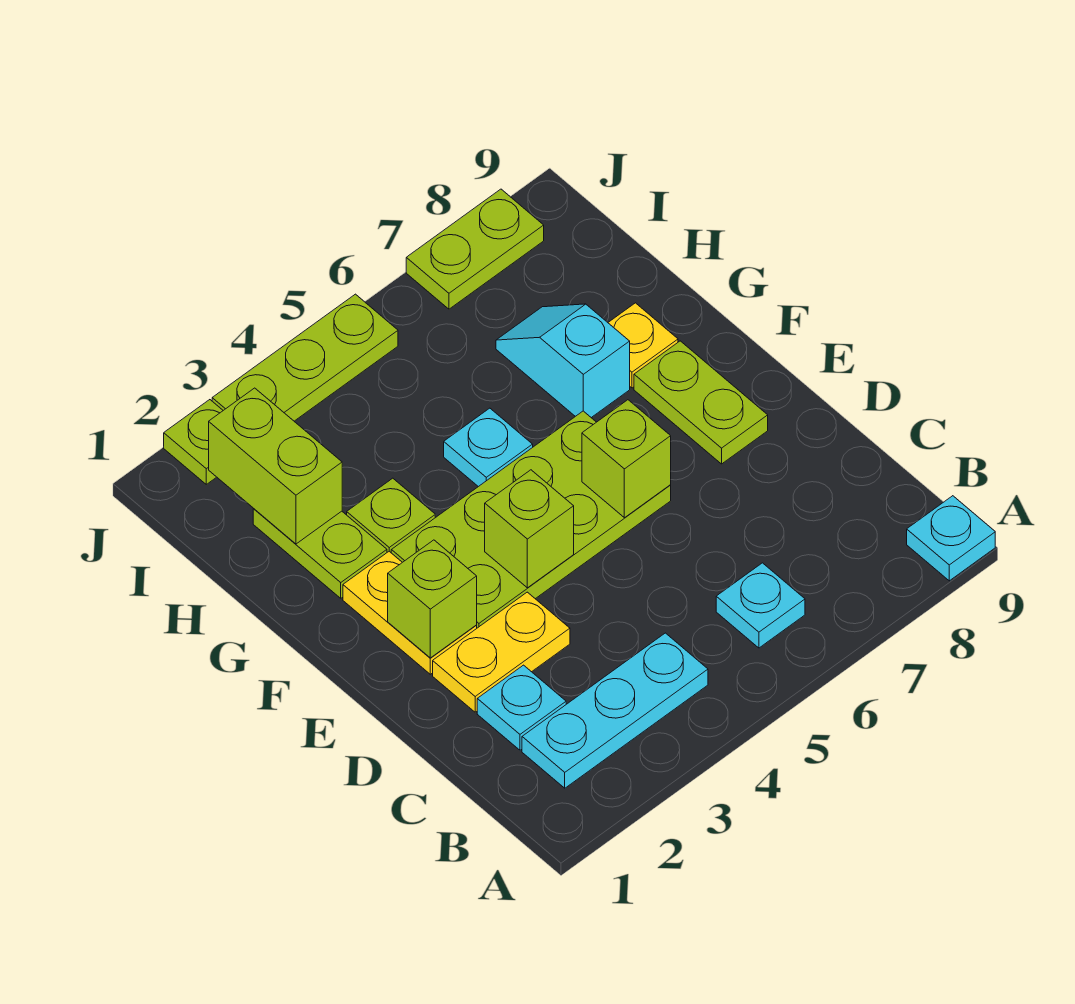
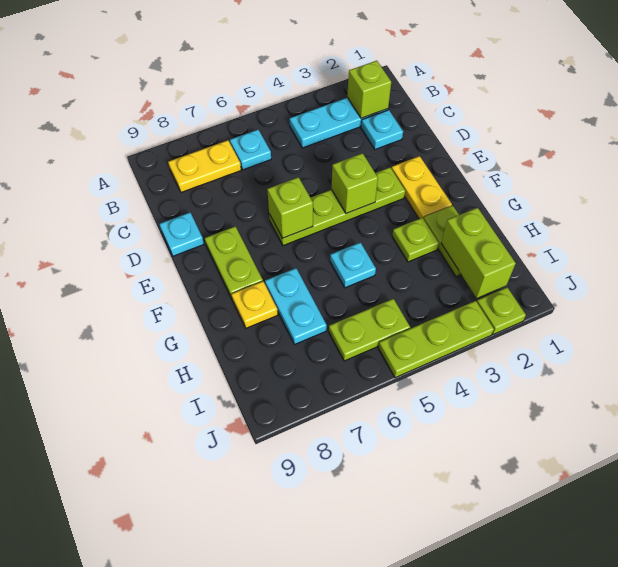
cyan 1x1 plate [907,496,995,581] -> cyan 1x1 plate moved to [160,212,204,256]
yellow 1x2 plate [433,592,570,712] -> yellow 1x2 plate moved to [168,140,241,192]
lime 1x1 brick [388,540,477,658] -> lime 1x1 brick moved to [347,61,391,118]
lime 2x4 plate [391,411,671,628] -> lime 1x4 plate [269,168,405,246]
cyan 1x2 slope [496,304,630,418] -> cyan 1x2 plate [265,268,327,344]
lime 1x2 plate [406,189,544,309] -> lime 1x2 plate moved to [329,299,410,361]

